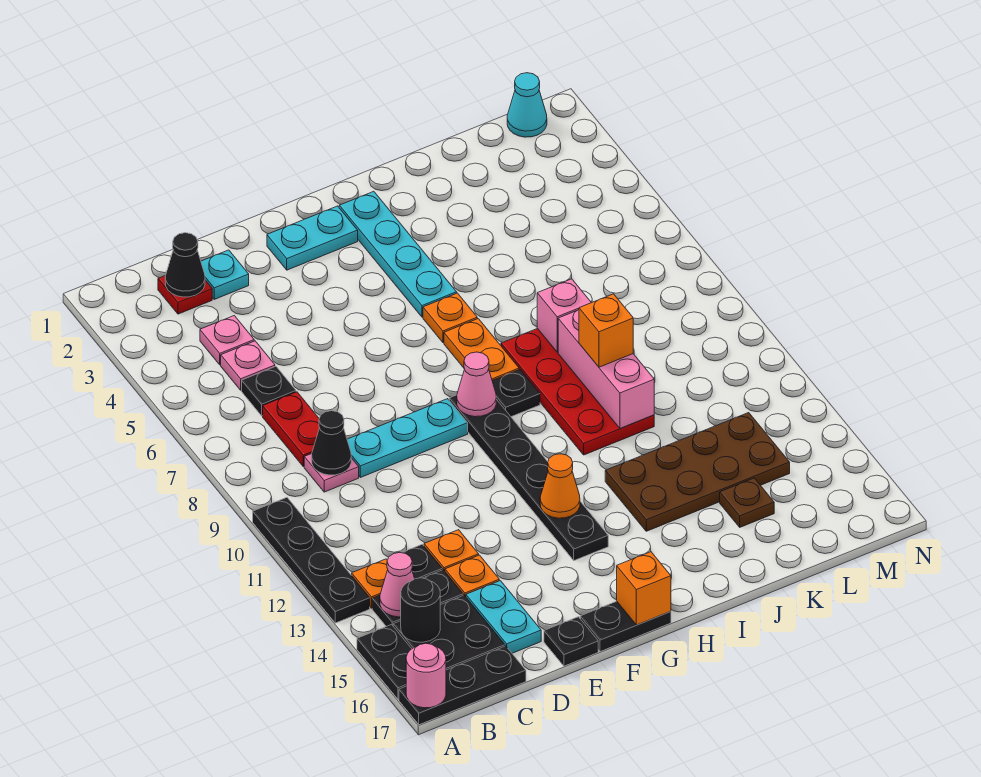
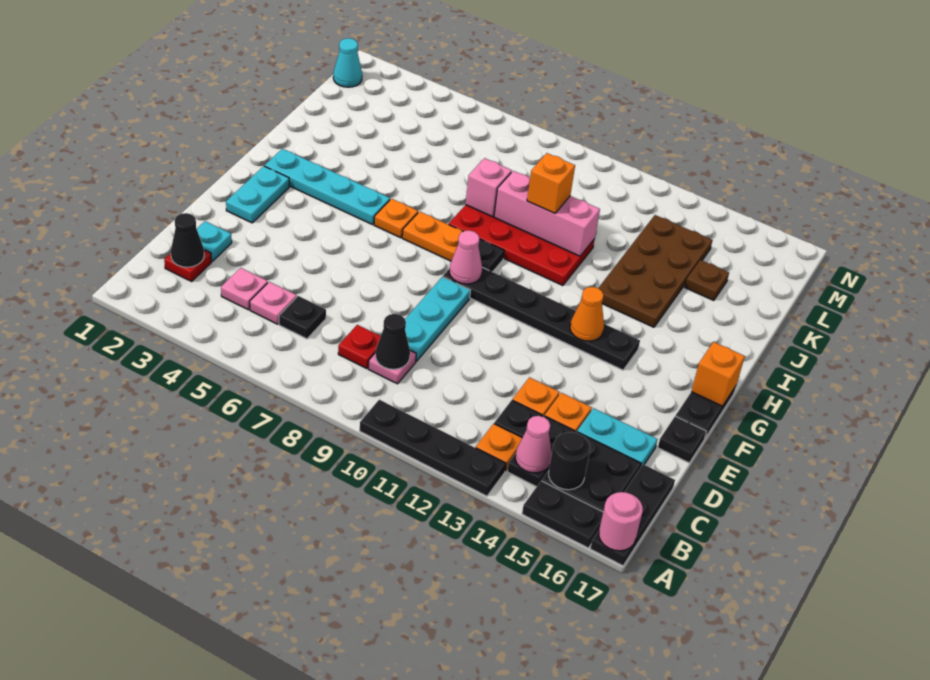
red 1x2 plate [263,392,320,467] -> red 1x1 plate [338,325,381,369]

